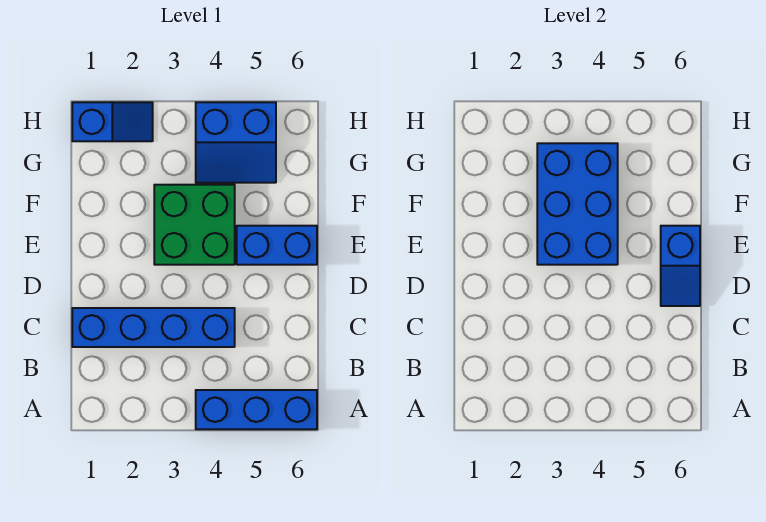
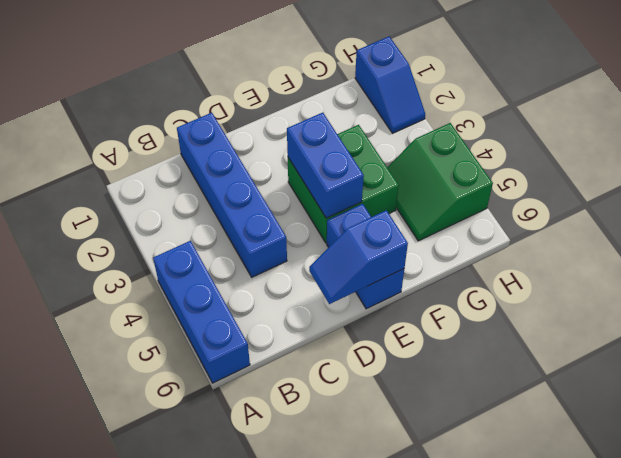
blue 2x3 brick [537,143,618,265] -> blue 1x2 brick [287,113,364,218]
blue 2x2 slope [196,102,276,183] -> green 2x2 slope [387,123,493,241]

